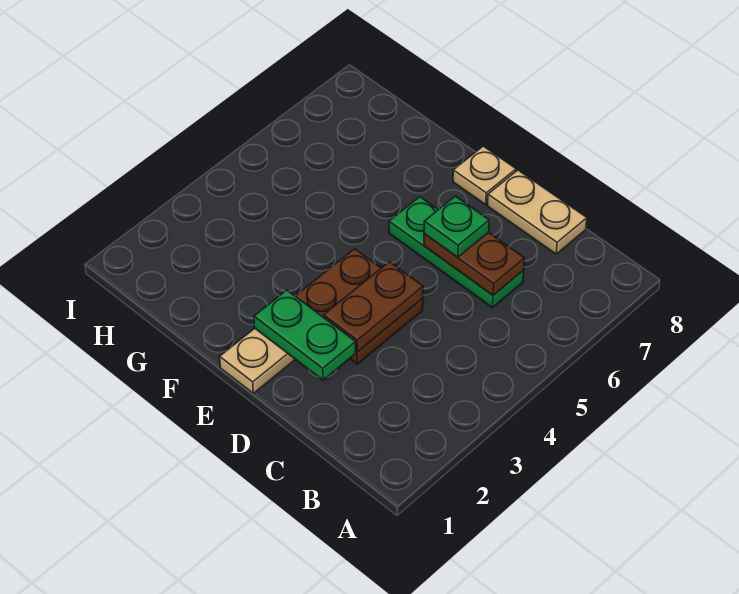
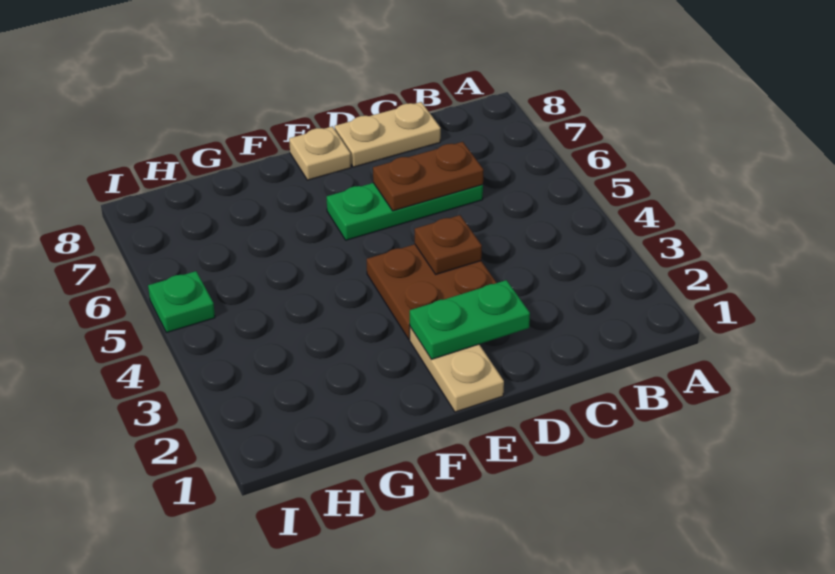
brown 1x2 plate [324,262,423,352] -> brown 1x1 plate [415,215,482,274]
green 1x1 plate [424,196,489,257] -> green 1x1 plate moved to [148,271,215,333]

